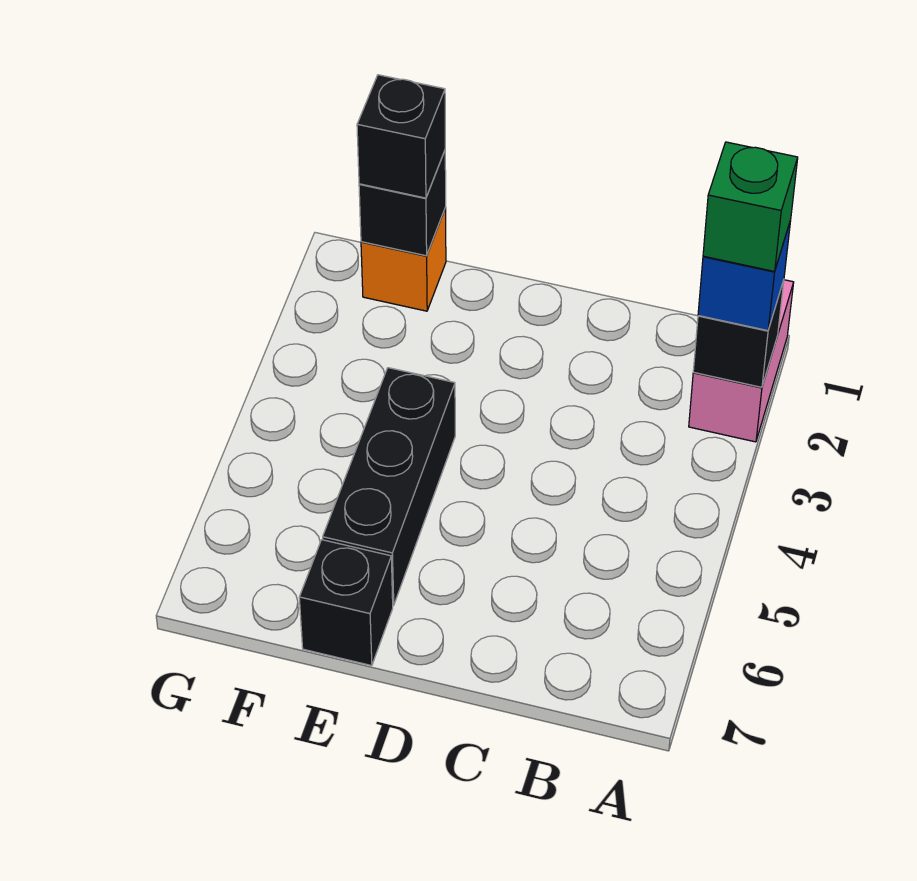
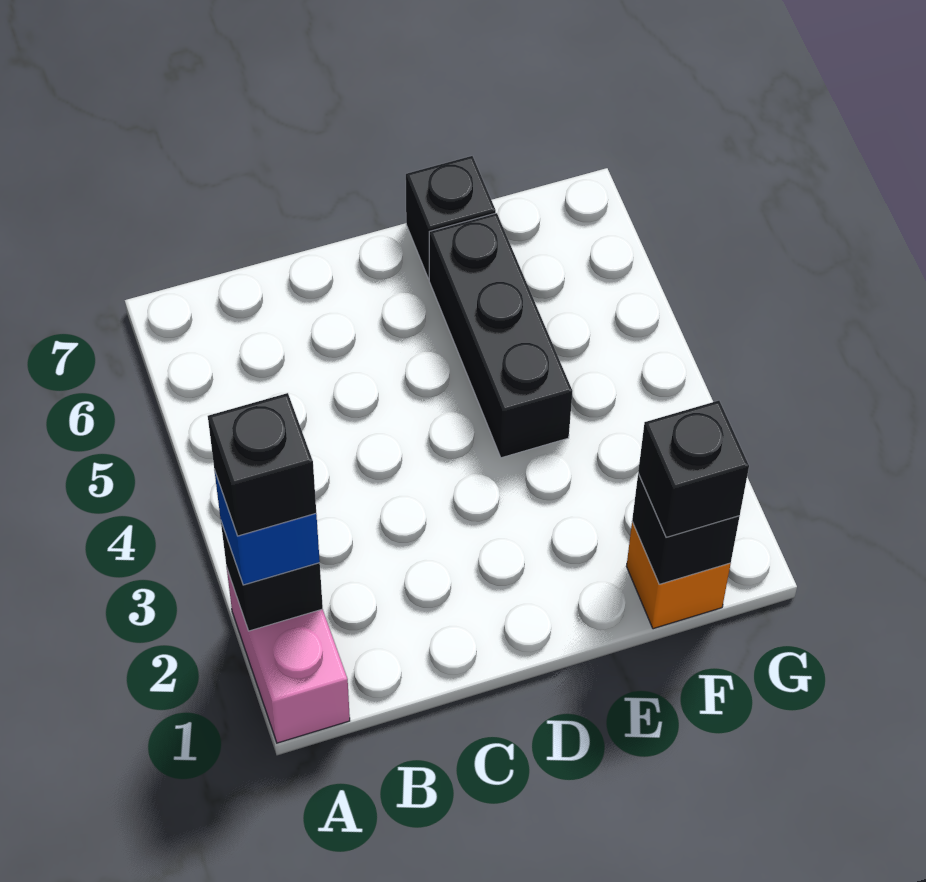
green 1x1 brick [703,142,798,271] -> black 1x1 brick [208,393,316,536]

